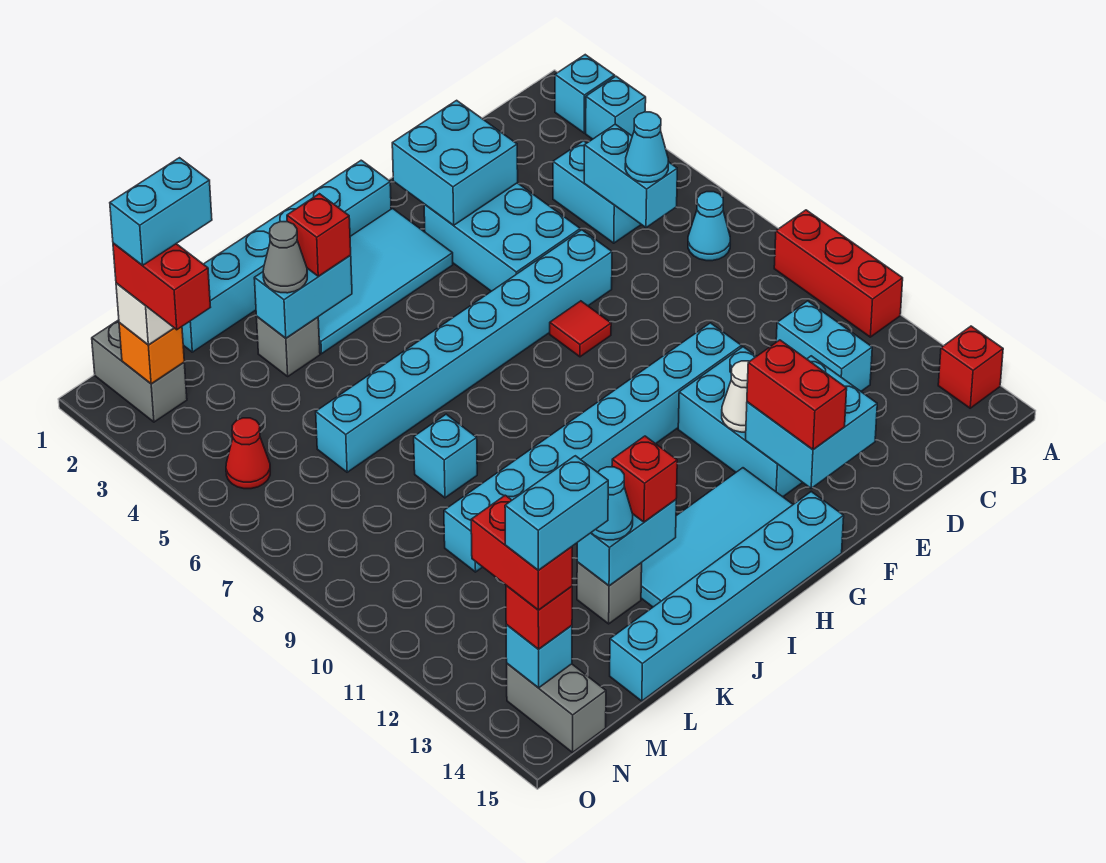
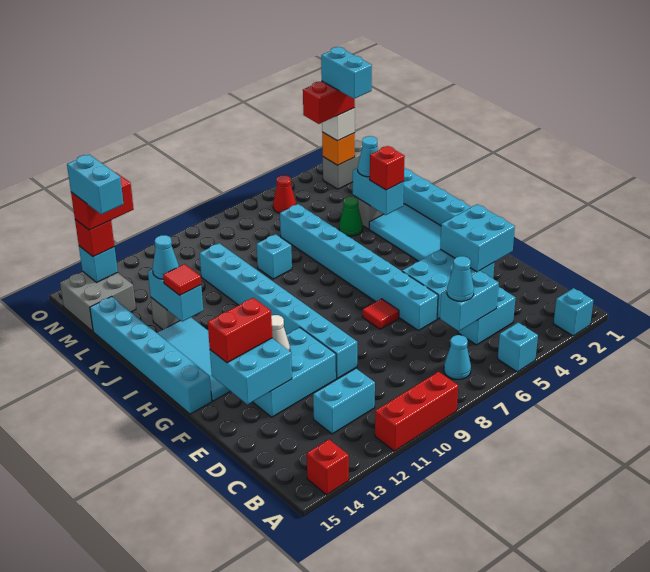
cyan 1x1 brick [586,76,646,139] -> cyan 1x1 brick moved to [498,323,538,372]
red 1x1 brick [612,436,677,522] -> red 1x1 tile [163,264,201,295]
grey 1x1 cone [263,222,307,293] -> cyan 1x1 cone [358,136,378,177]
none -> green 1x1 cone [339,196,363,236]
grey 1x2 brick [507,664,606,752] -> grey 2x2 brick [60,271,136,331]

